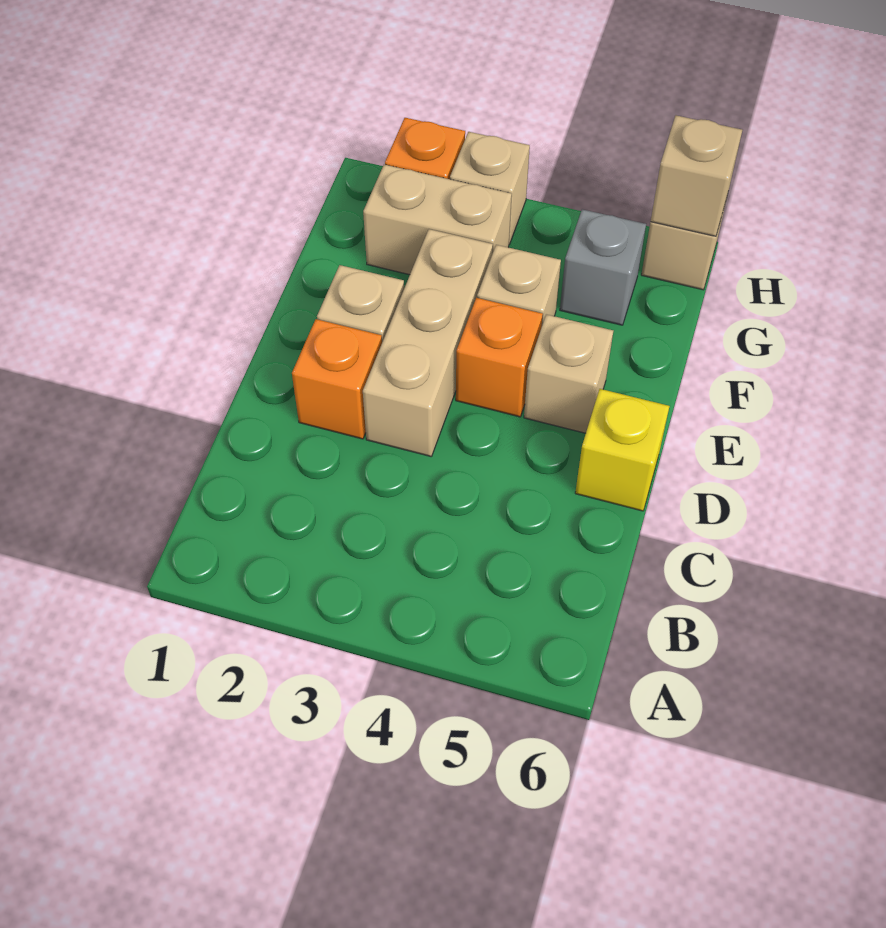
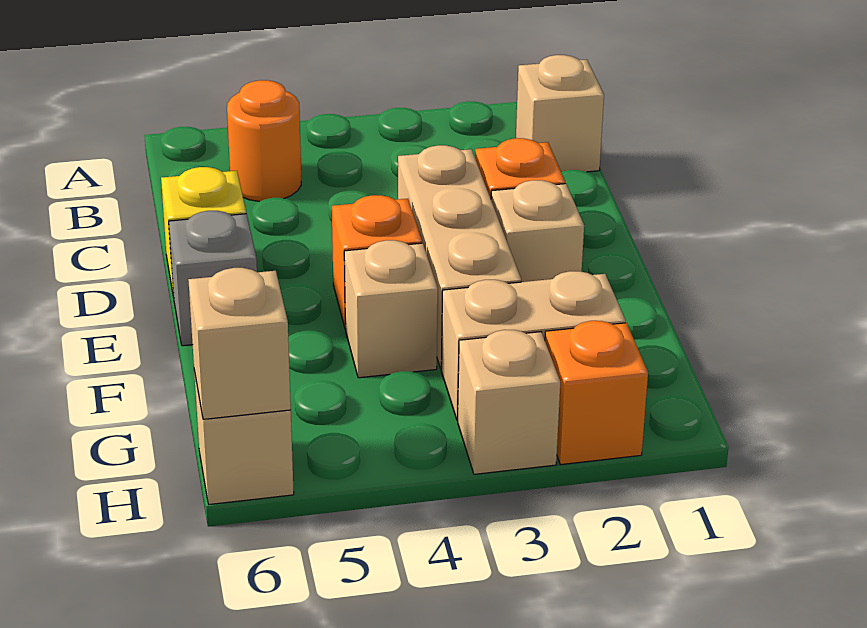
none -> orange 1x1 round brick [227,80,301,202]
tan 1x1 brick [524,314,613,433] -> tan 1x1 brick moved to [516,55,604,172]
grey 1x1 brick [560,209,646,325] -> grey 1x1 brick moved to [169,211,257,346]

